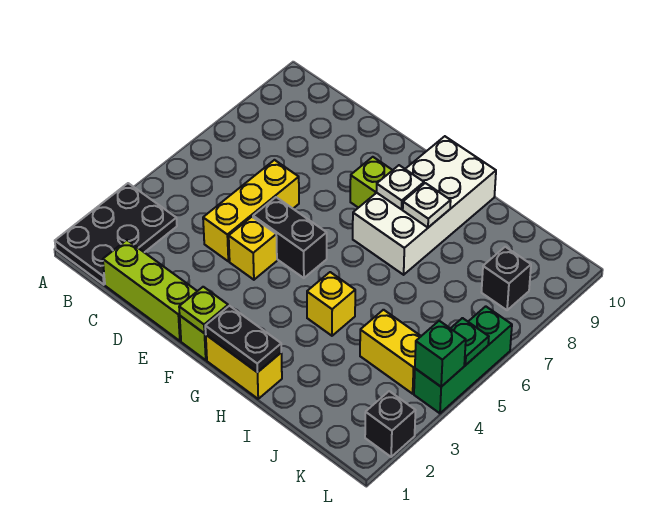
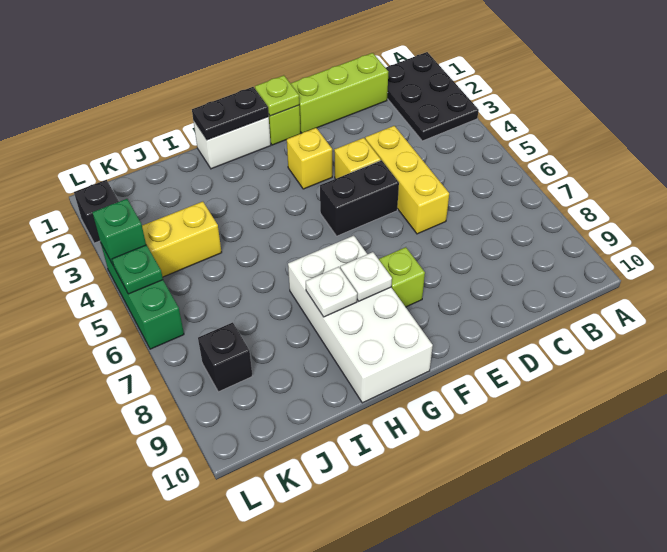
yellow 1x2 brick [206,335,282,399] -> white 1x2 brick [193,117,271,169]
yellow 1x1 brick [307,272,355,336] -> yellow 1x1 brick moved to [287,128,332,189]

